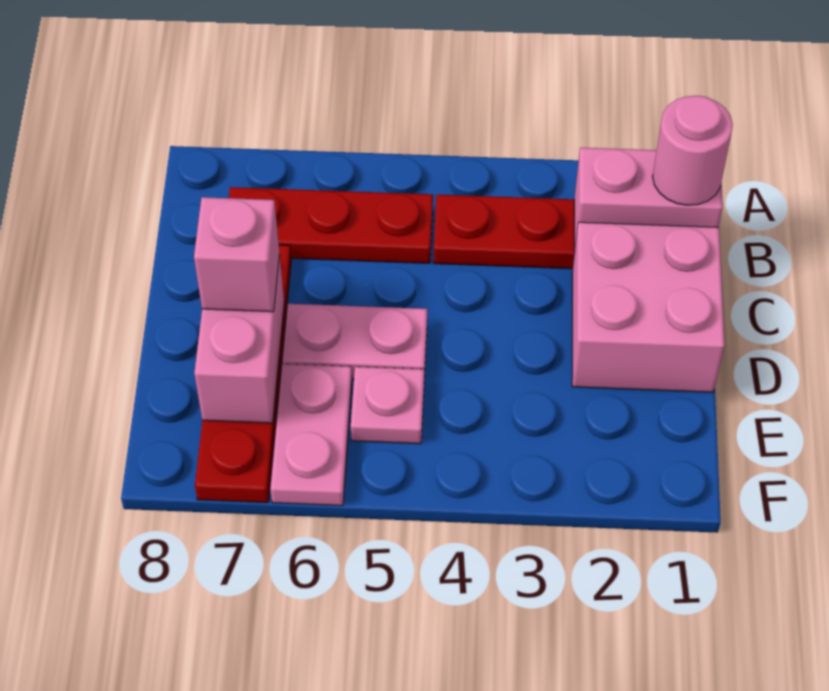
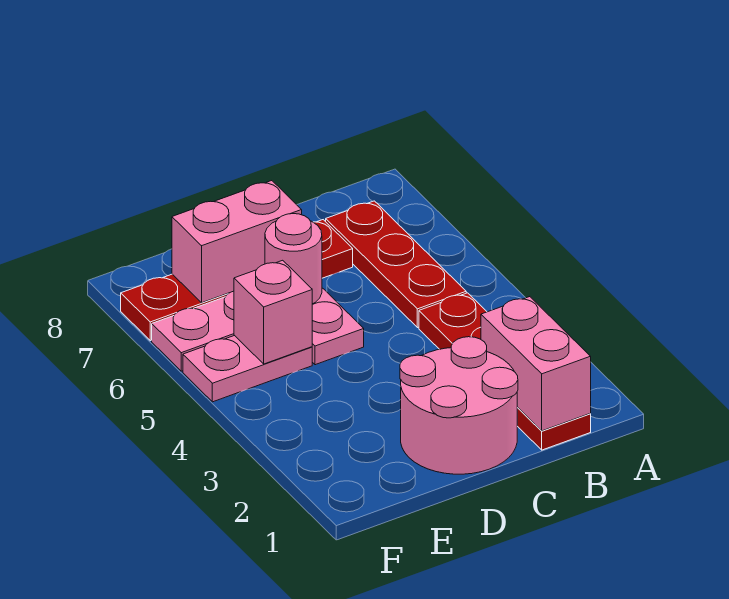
pink 1x1 round brick [653,96,733,205] -> pink 1x1 round brick moved to [265,214,322,304]
pink 2x2 brick [572,222,725,392] -> pink 2x2 round brick [400,337,518,474]
pink 1x1 brick [194,197,279,312] -> pink 1x1 brick moved to [234,260,312,364]
pink 1x1 plate [351,367,424,444] -> pink 1x2 plate [183,335,312,402]

